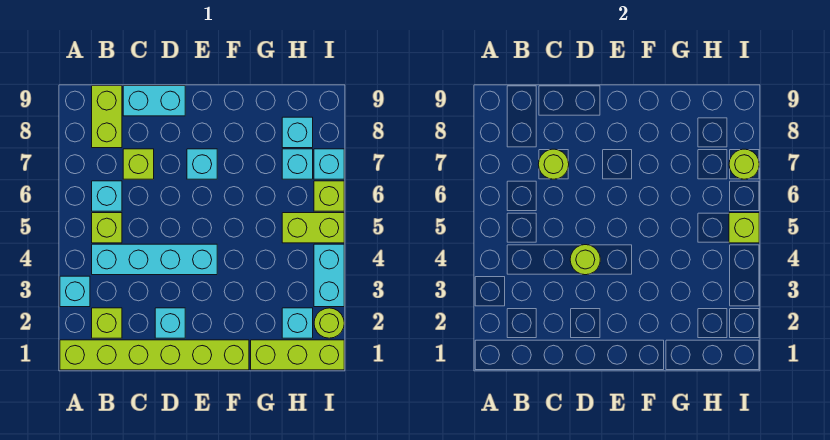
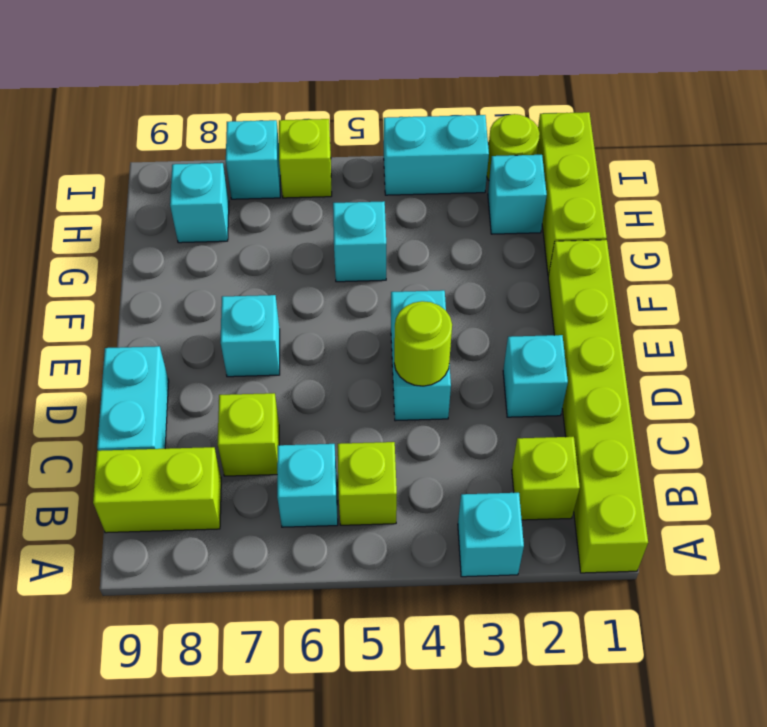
cyan 1x4 brick [92,244,217,275] -> cyan 1x2 brick [391,290,451,421]
lime 1x1 round brick [538,149,569,179] -> none
lime 1x2 brick [282,213,344,243] -> none
cyan 1x1 brick [282,149,313,179] -> cyan 1x1 brick moved to [333,201,386,282]
lime 1x1 brick [729,213,759,243] -> none
lime 1x1 round brick [729,149,759,179] -> none

